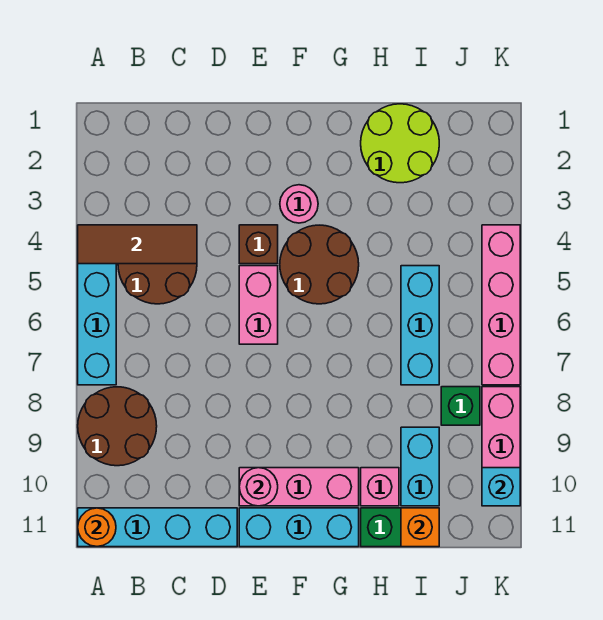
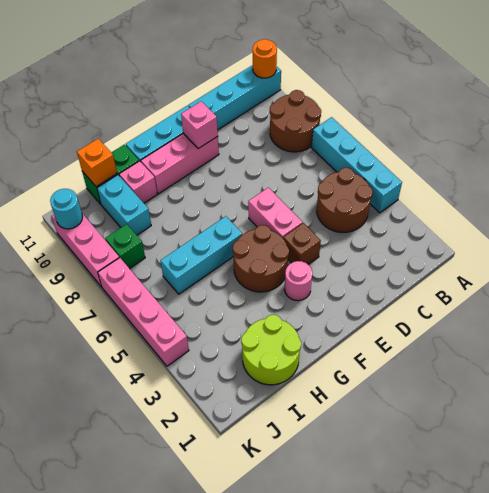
brown 1x3 tile [78,225,197,264] -> none
pink 1x1 round brick [239,468,278,506] -> pink 1x1 brick [181,101,218,149]
cyan 1x3 brick [401,266,439,385] -> cyan 1x3 brick turned to [161,216,242,294]
cyan 1x1 brick [482,468,520,506] -> cyan 1x1 round brick [50,189,82,229]

